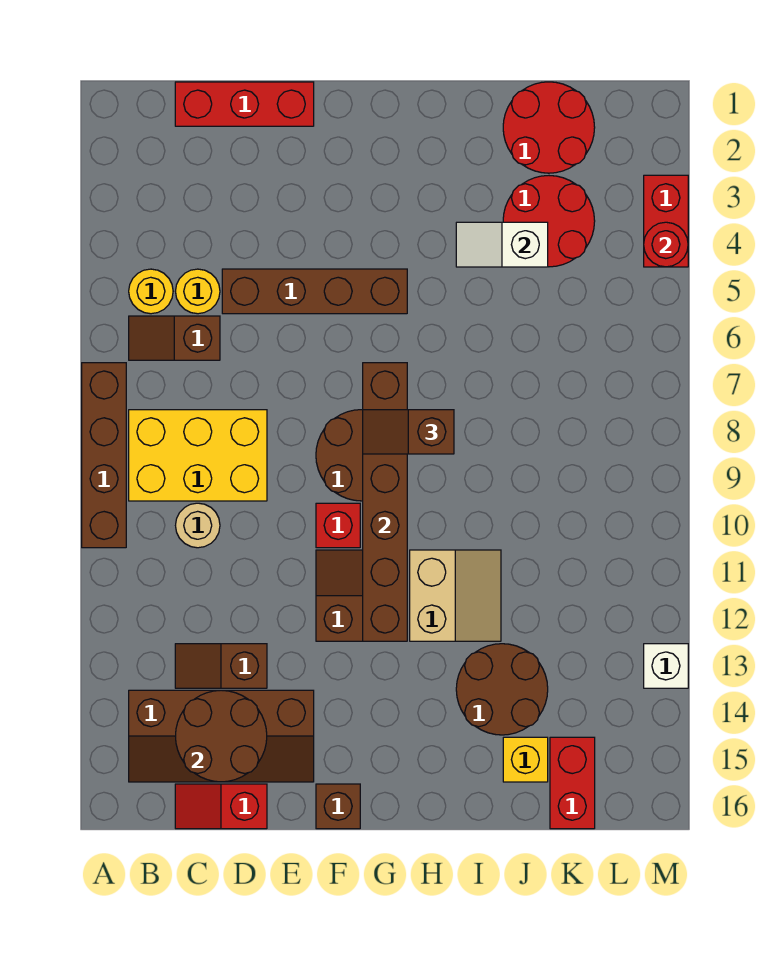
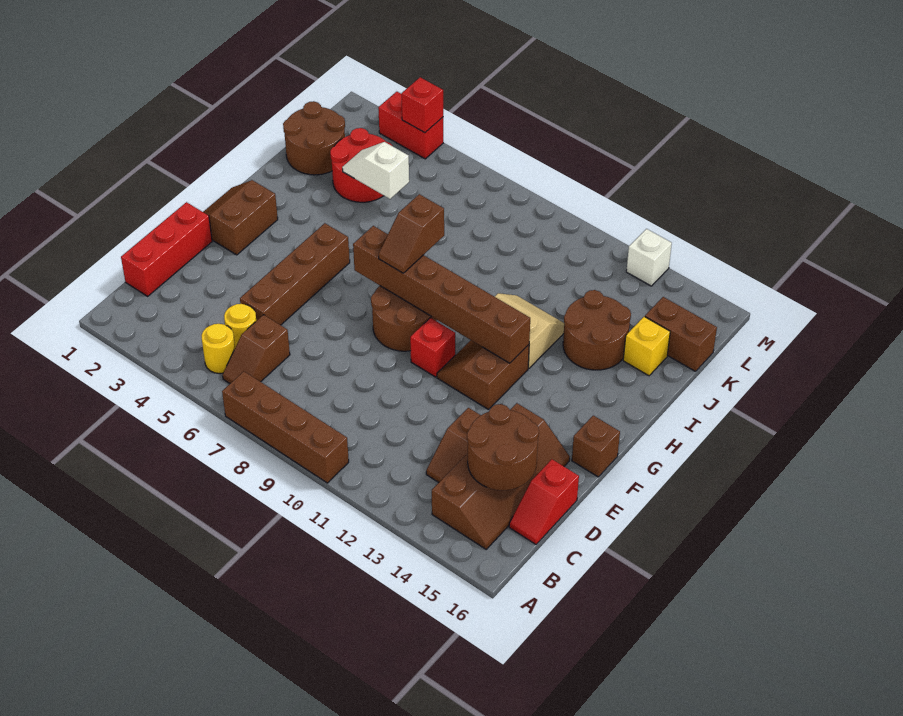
yellow 2x3 brick [129,410,267,501] -> none
tan 1x1 round brick [176,503,220,548] -> none
none -> brown 2x2 slope [203,180,278,255]
white 1x2 slope [456,222,548,267] -> white 1x2 slope turned to [342,142,409,199]
red 2x2 round brick [503,82,595,173] -> brown 2x2 round brick [283,101,345,175]
red 1x2 brick [550,737,595,829] -> brown 1x2 brick [645,297,717,371]
red 1x1 round brick [644,222,688,267] -> red 1x1 brick [401,77,443,133]

